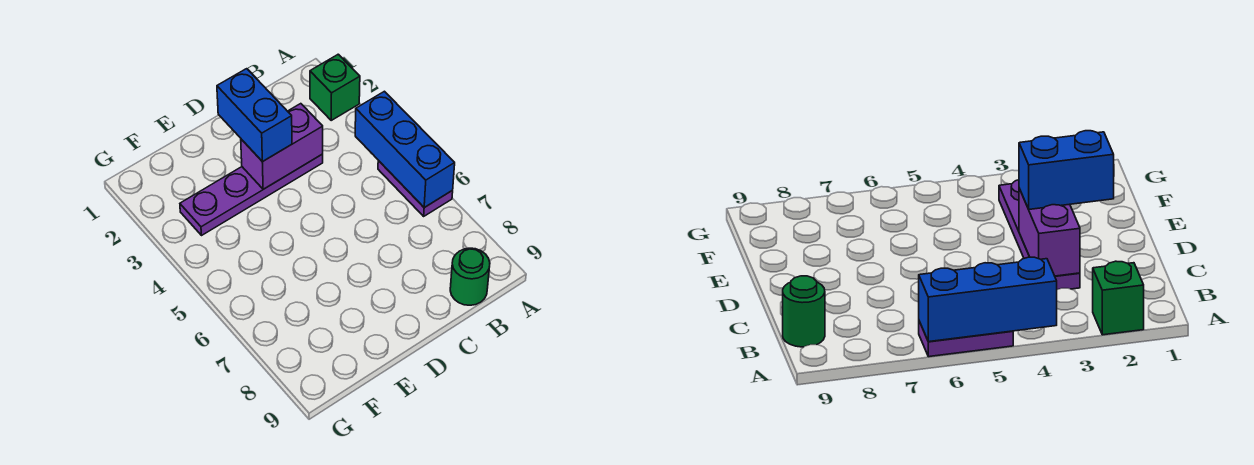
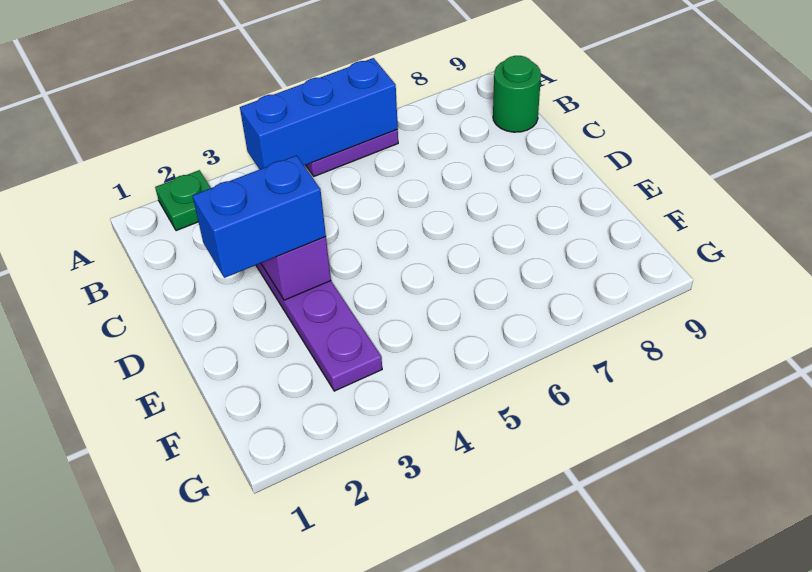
green 1x1 brick [310,54,360,120] -> green 1x1 plate [155,170,210,231]

